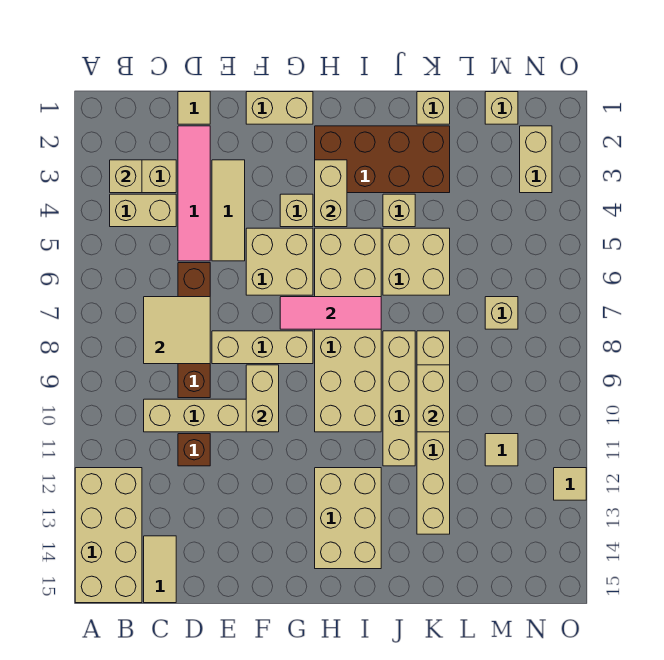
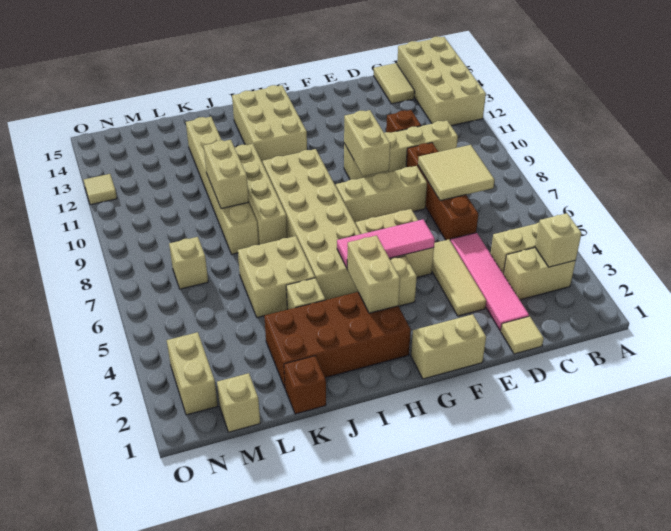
pink 1x3 tile [280,297,381,329] -> pink 1x3 tile moved to [337,220,435,268]
tan 1x1 brick [417,92,450,124] -> brown 1x1 brick [284,356,326,414]
tan 1x1 tile [485,434,518,466] -> none

